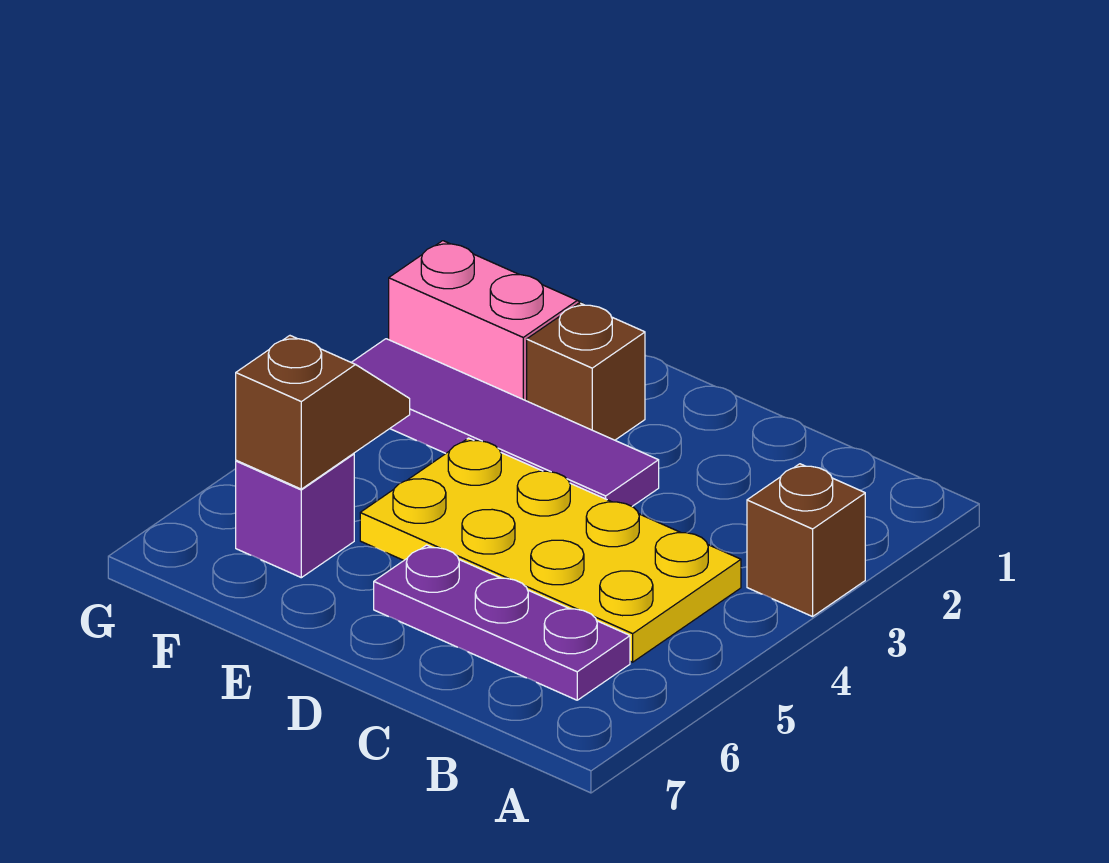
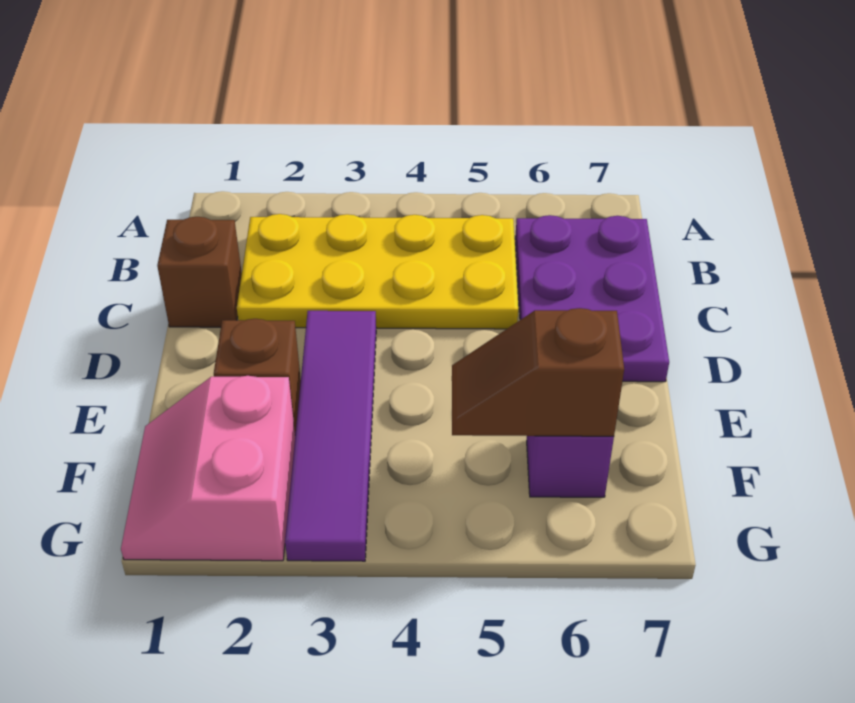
brown 1x1 brick [747,464,865,617] -> brown 1x1 brick moved to [157,217,242,327]
yellow 2x4 plate [360,438,741,662] -> yellow 2x4 plate turned to [237,214,518,329]
purple 1x3 plate [374,545,630,700] -> purple 2x3 plate [515,215,669,382]

